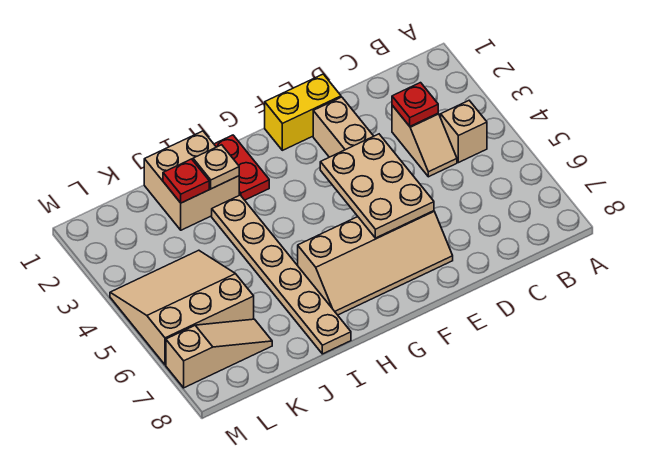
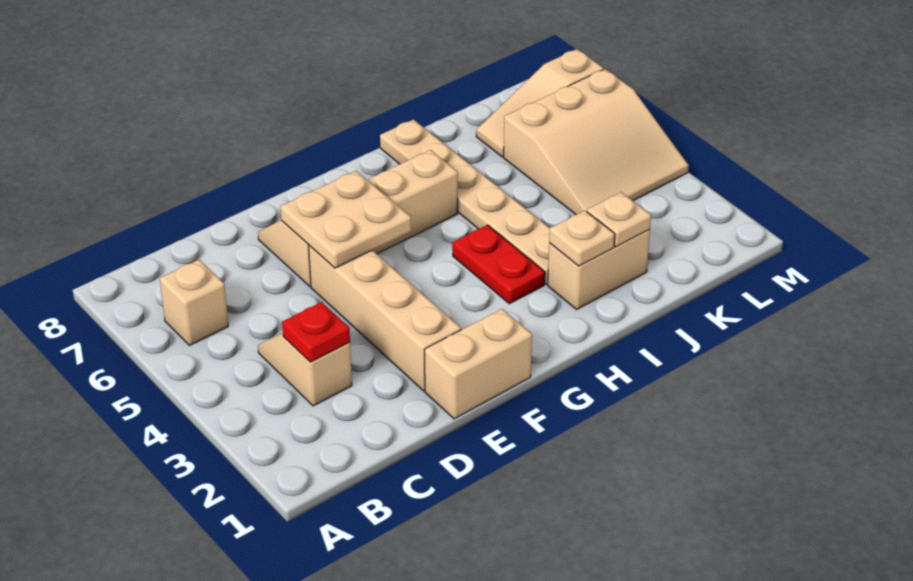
tan 1x1 brick [441,101,487,163] -> tan 1x1 brick moved to [160,260,228,346]
yellow 1x2 brick [265,74,341,150] -> tan 1x2 brick [424,309,532,419]
tan 2x3 plate [320,134,434,238] -> tan 2x2 plate [281,171,411,268]
red 1x2 plate [214,135,269,200] -> red 1x2 plate moved to [452,225,545,304]
tan 2x2 brick [144,131,239,230] -> tan 1x2 brick [548,230,650,309]
red 1x1 plate [163,159,209,203] -> tan 1x1 plate [587,192,651,247]

